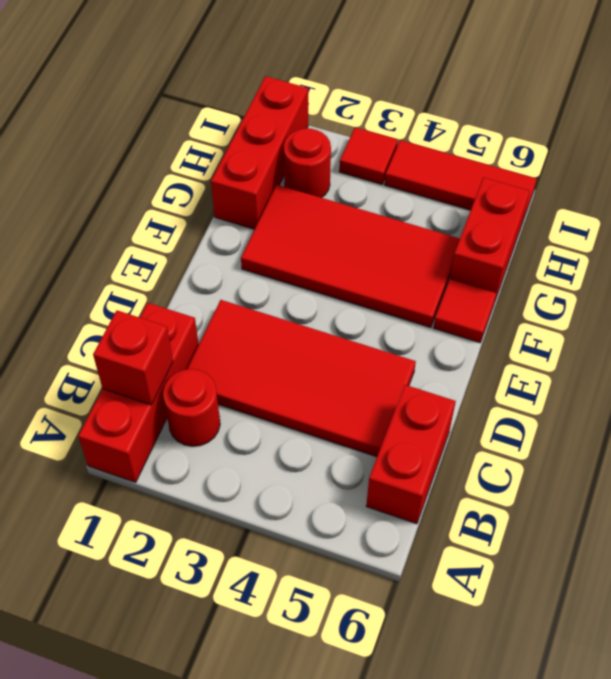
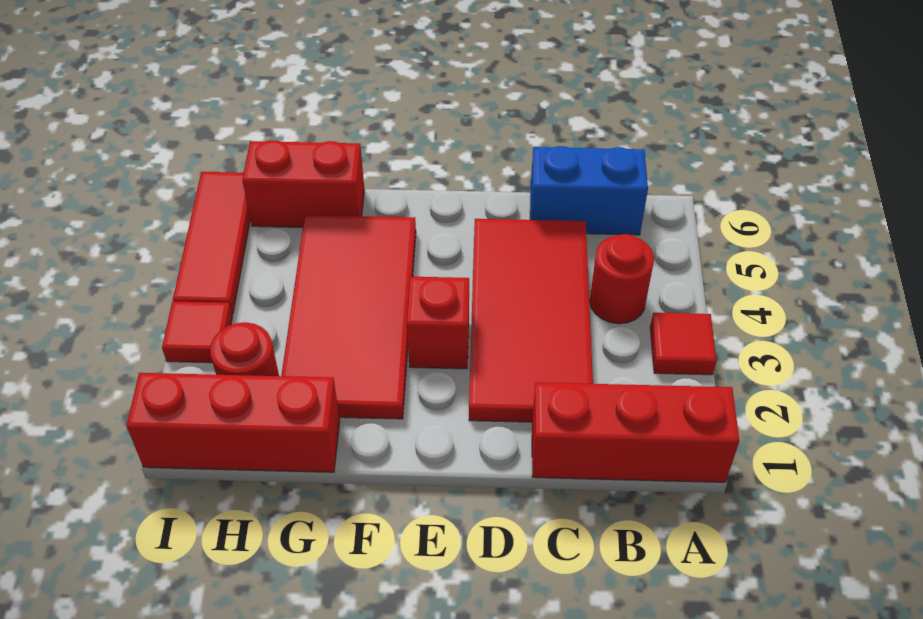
red 1x1 brick [93,310,173,405] -> red 1x1 brick moved to [407,277,469,369]
red 1x1 round brick [163,369,220,446] -> red 1x1 round brick moved to [590,234,654,324]
red 1x2 brick [366,385,456,524] -> blue 1x2 brick [530,146,648,235]
red 1x1 tile [433,279,497,343] -> red 1x1 tile moved to [650,313,717,375]

